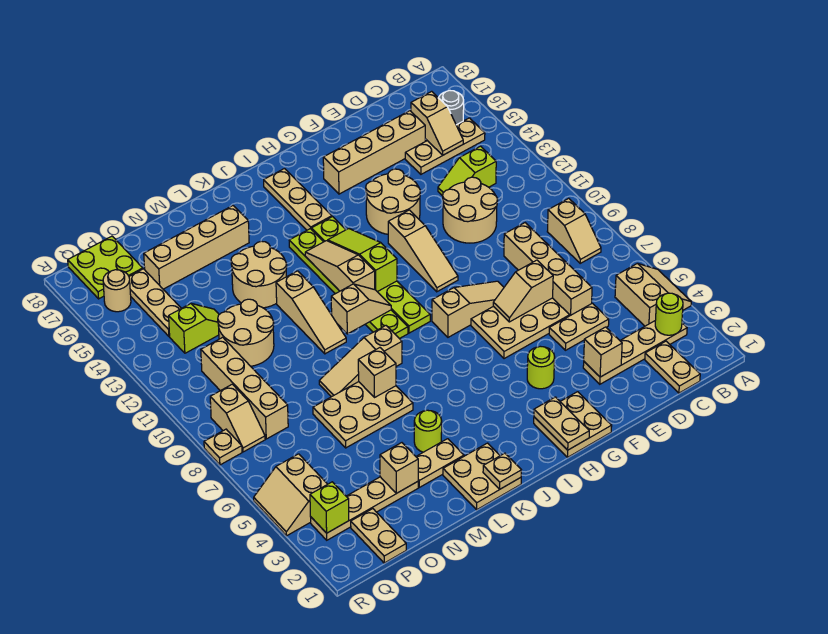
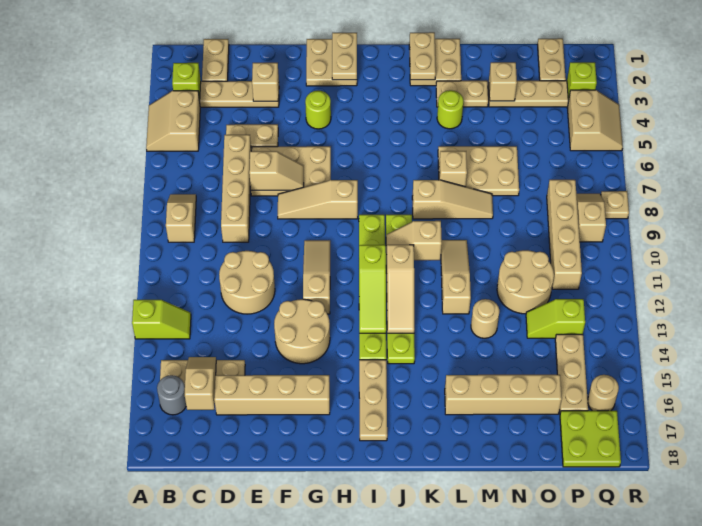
lime 1x1 round brick [655,293,683,335] -> lime 1x1 brick [172,63,201,101]
lime 1x2 slope [438,146,496,196] -> lime 1x2 slope moved to [132,300,191,339]
tan 1x1 plate [483,453,521,489] -> tan 1x2 plate [410,32,436,80]
tan 2x2 round brick [231,241,287,308] -> tan 1x1 round brick [471,299,499,338]

